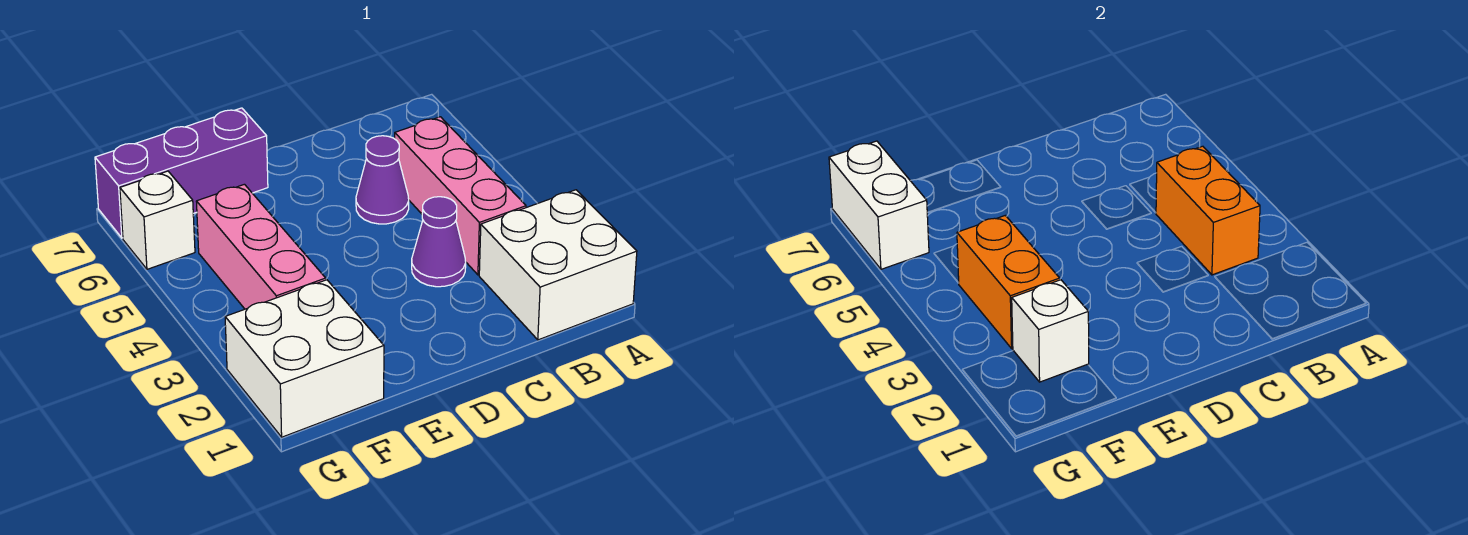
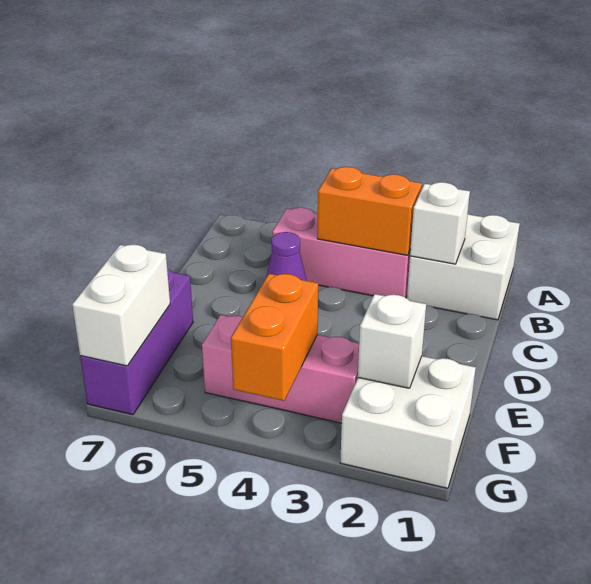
purple 1x1 cone [412,197,466,287] -> none
orange 1x2 brick [957,215,1060,348] -> orange 1x2 brick turned to [231,274,318,401]
white 1x1 brick [120,171,195,269] -> white 1x1 brick moved to [410,182,470,264]
white 1x2 brick [829,141,929,269] -> white 1x2 brick turned to [72,245,170,366]

